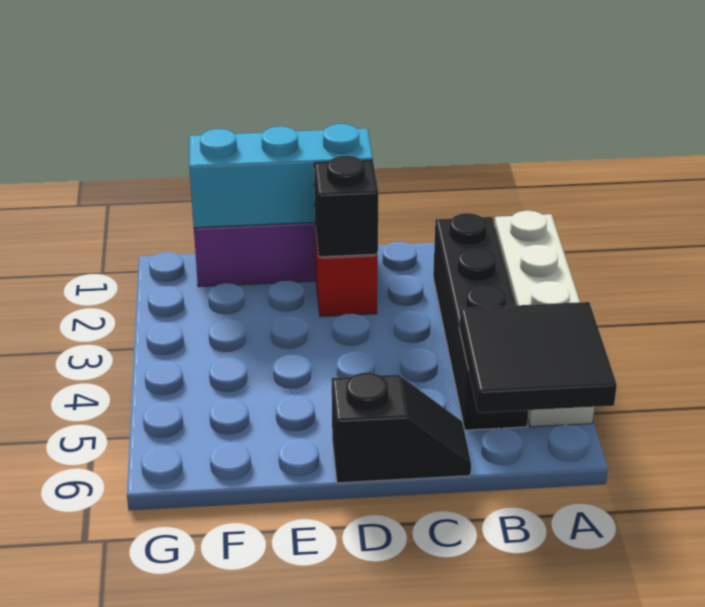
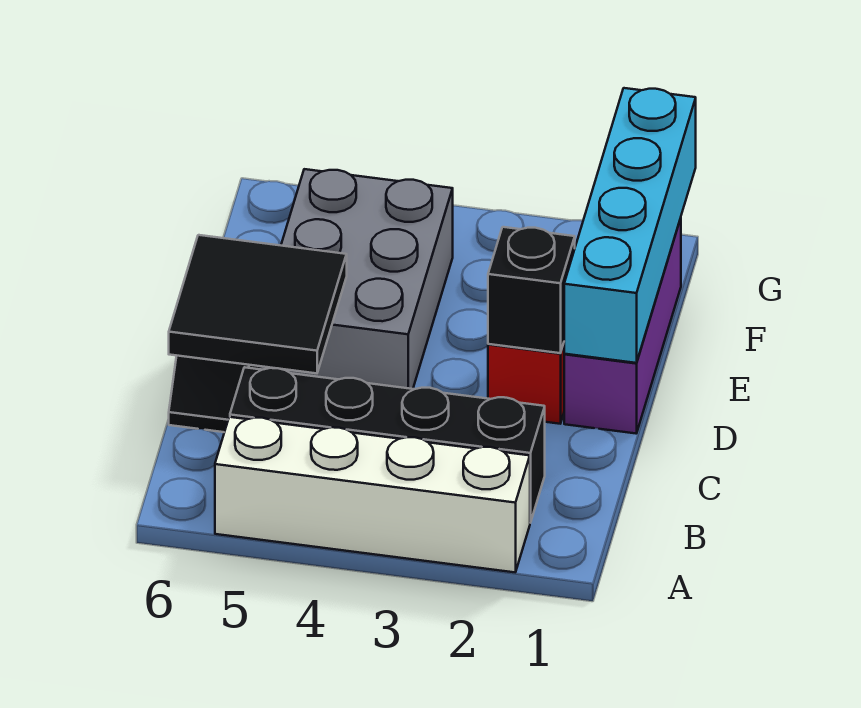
black 2x2 tile [459,302,617,413] -> black 2x2 tile moved to [169,235,347,373]
cyan 1x3 brick [189,124,373,228] -> cyan 1x4 brick [564,88,696,363]
none -> grey 2x3 brick [260,169,453,389]

